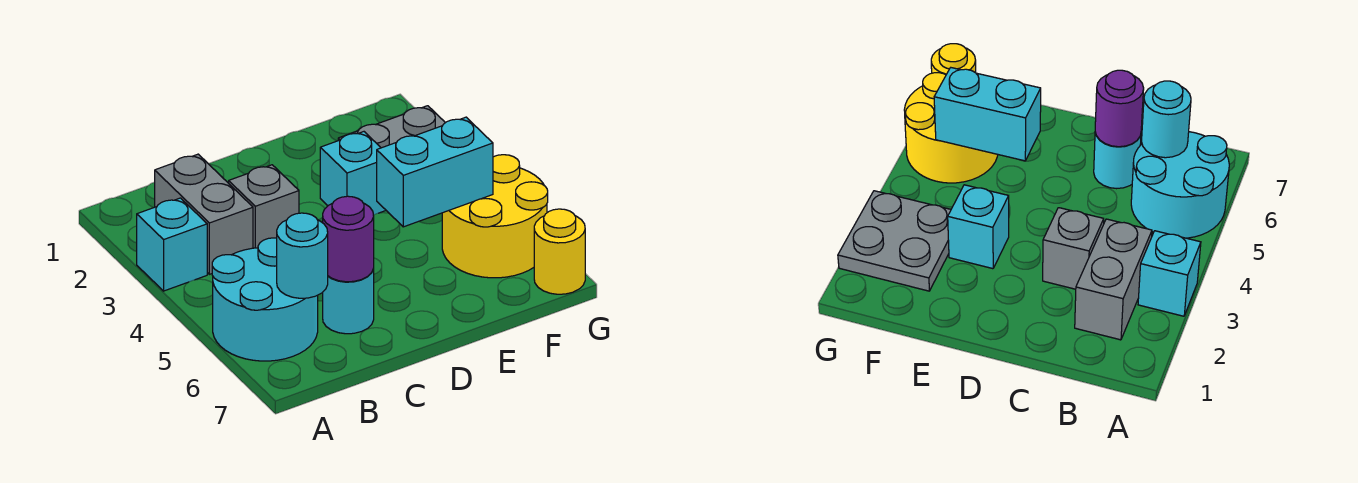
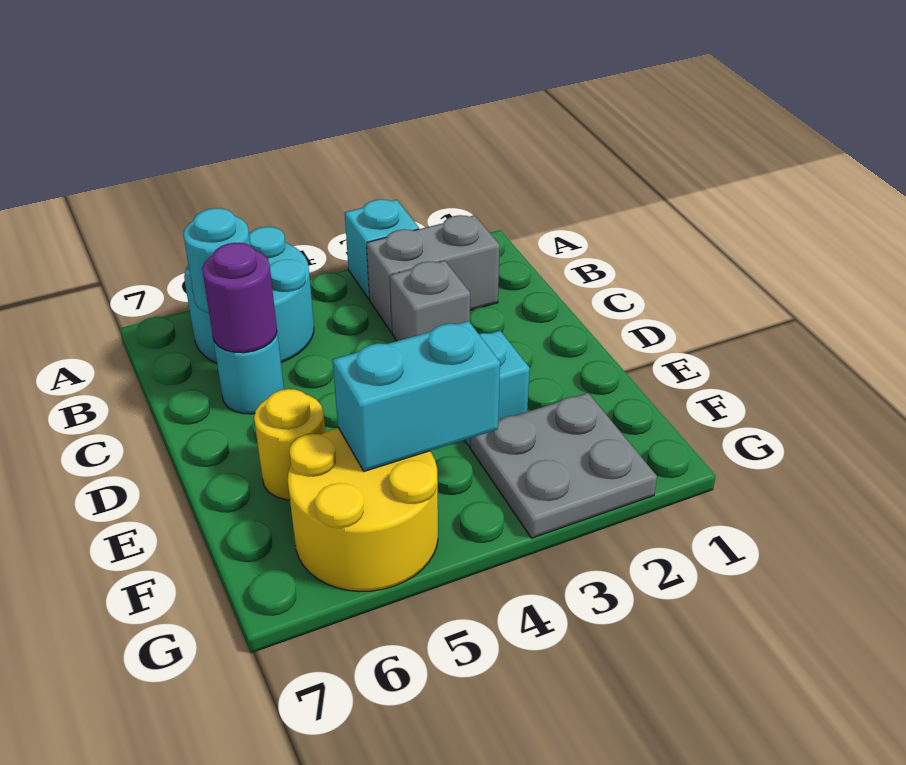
cyan 1x2 brick [377,117,493,227] -> cyan 1x2 brick turned to [333,321,500,471]
yellow 1x1 round brick [534,209,585,294] -> yellow 1x1 round brick moved to [254,389,325,500]

